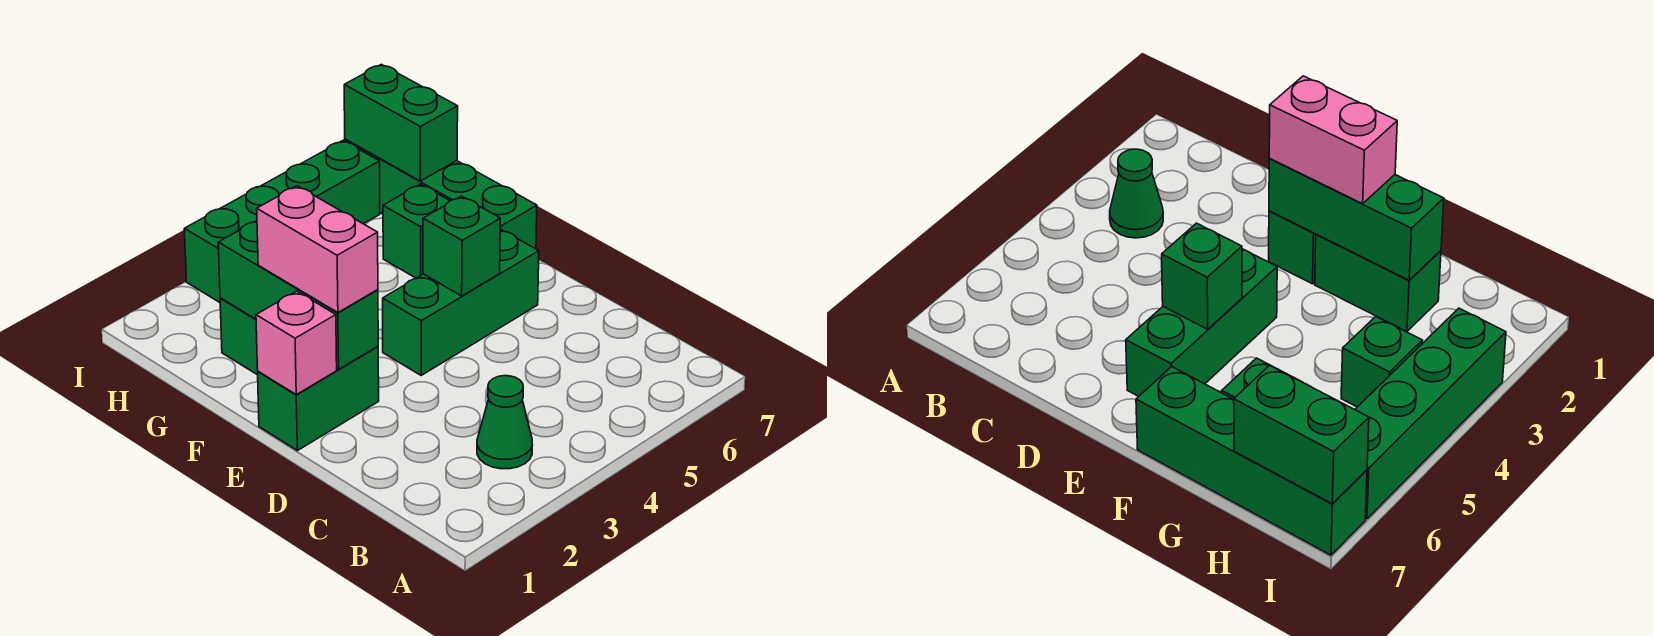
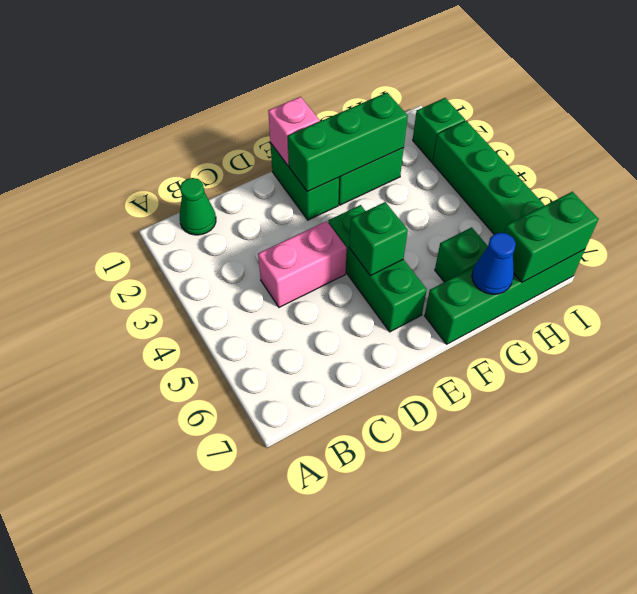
green 1x1 cone [477,376,532,469] -> green 1x1 cone moved to [180,178,216,235]
pink 1x2 brick [257,186,378,313] -> pink 1x2 brick moved to [258,221,347,307]
none -> blue 1x1 cone [472,233,516,294]
green 1x1 brick [1341,317,1423,407] -> green 1x1 brick moved to [413,98,465,162]

